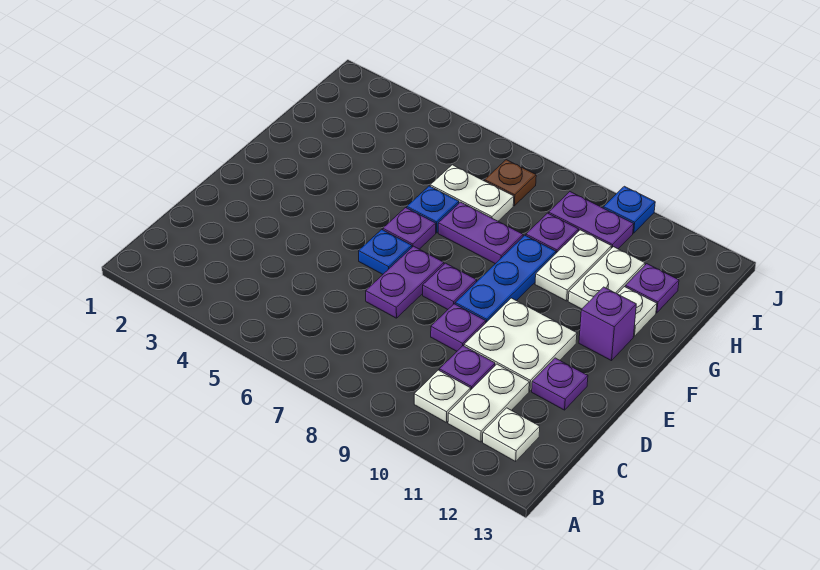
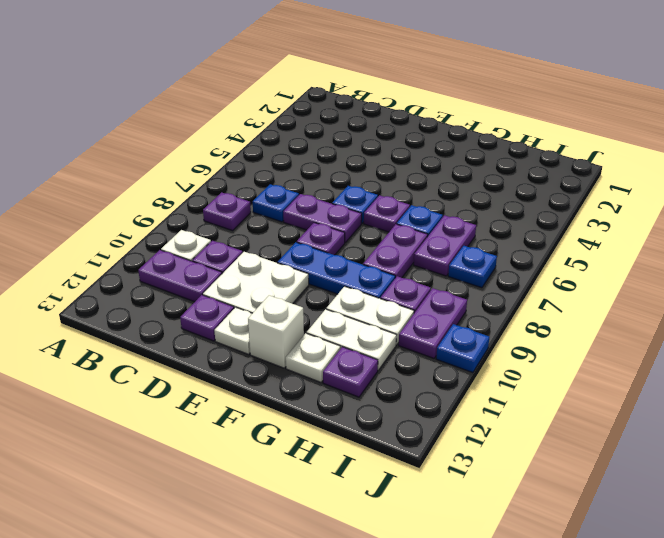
white 1x2 plate [448,364,529,442] -> purple 1x2 plate [138,250,222,302]
white 1x1 plate [483,408,540,461] -> white 1x1 plate moved to [214,307,252,354]
none -> blue 1x1 plate [253,184,299,222]
purple 1x1 plate [431,304,486,351] -> purple 1x1 plate moved to [203,192,251,231]
purple 1x1 brick [579,287,636,361] -> white 1x1 brick [248,295,304,368]
white 1x2 plate [430,165,514,221] -> purple 1x2 plate [414,215,476,276]
brown 1x1 plate [485,160,536,206] -> blue 1x1 plate [448,246,497,288]

